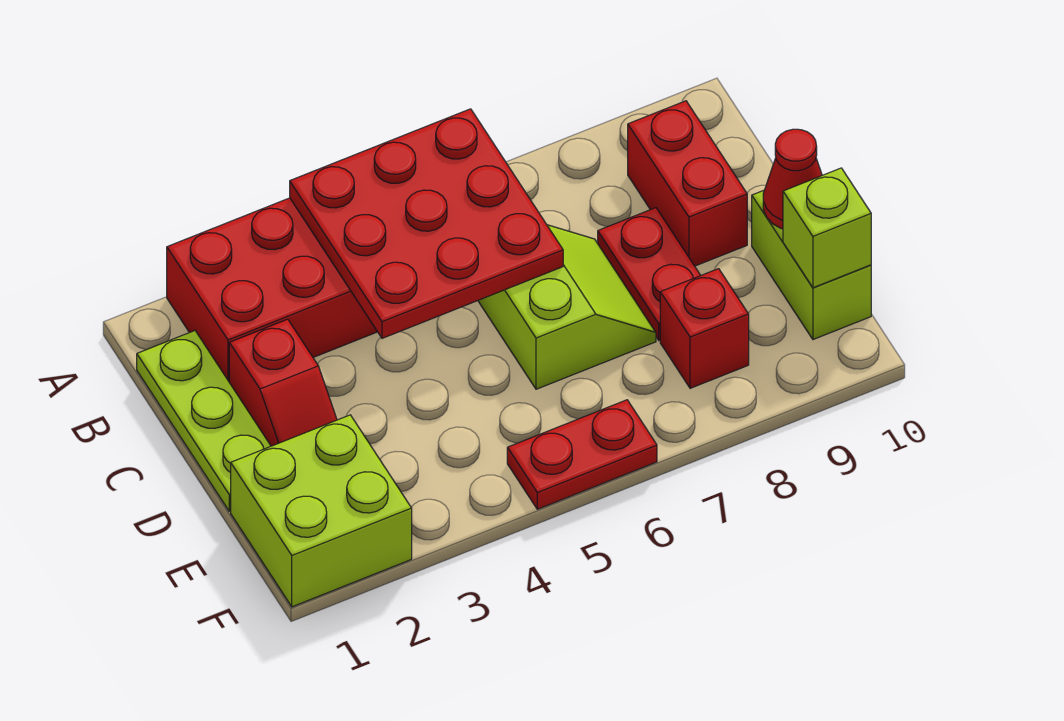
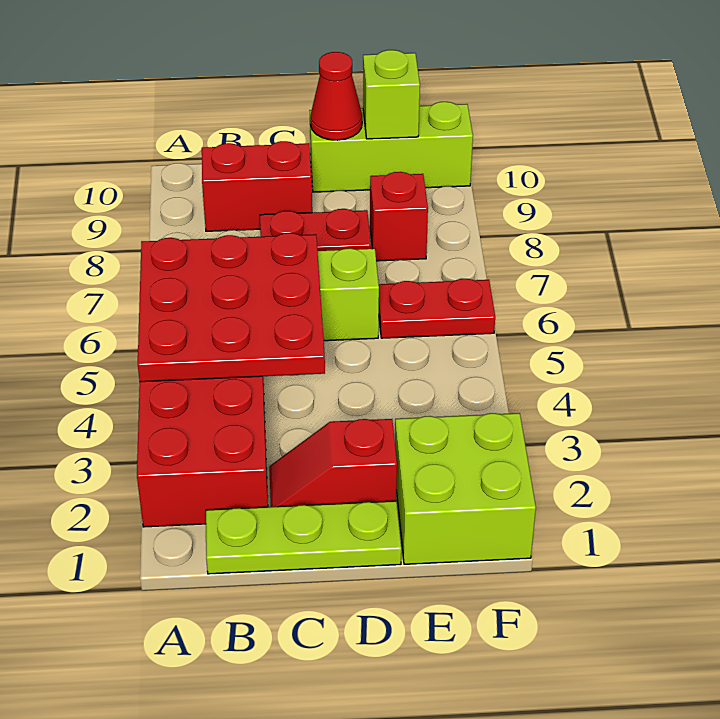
red 1x2 slope [229,319,337,446] -> red 1x2 slope turned to [269,419,397,507]
lime 1x2 brick [752,190,871,340] -> lime 1x3 brick [309,102,473,192]
red 1x2 plate [507,400,657,509] -> red 1x2 plate turned to [379,279,495,338]

